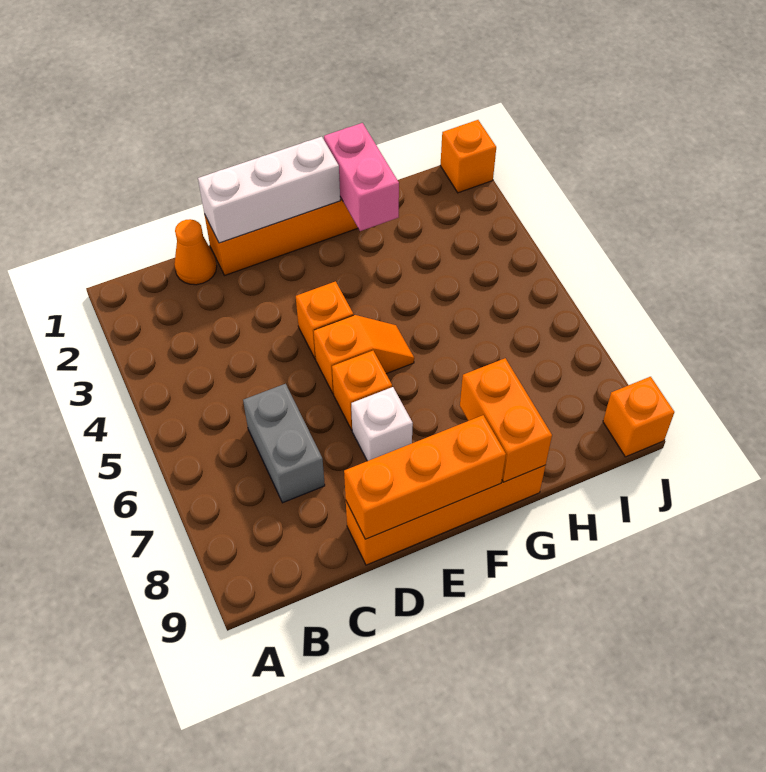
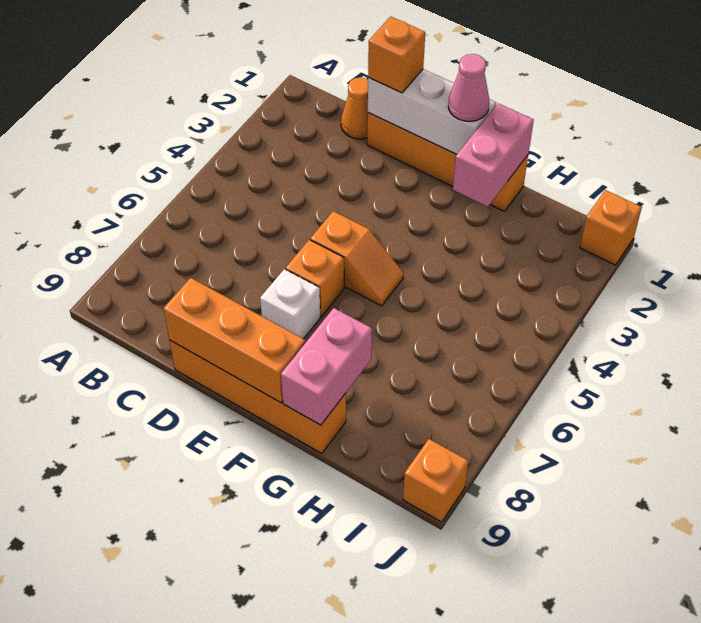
grey 1x2 brick [243,384,325,503] -> none
orange 1x1 brick [296,281,353,359] -> orange 1x1 brick moved to [368,17,425,93]
none -> pink 1x1 cone [448,54,489,121]
orange 1x2 brick [460,358,552,482] -> pink 1x2 brick [281,308,372,425]

